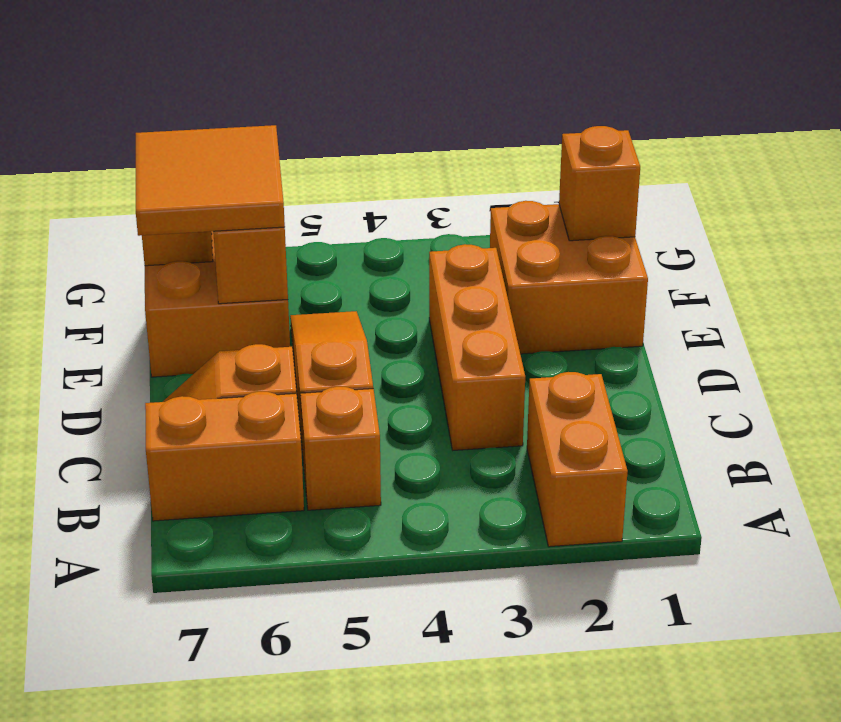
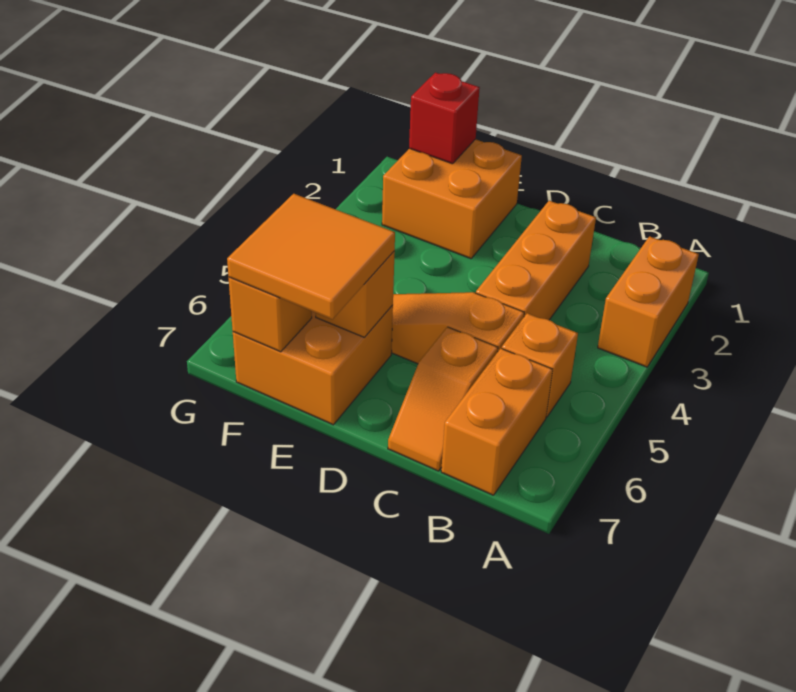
orange 1x2 brick [527,372,628,547] -> orange 1x2 brick turned to [598,236,699,367]
orange 1x3 brick [429,244,525,450] -> orange 1x3 brick turned to [476,201,596,320]
orange 1x1 brick [559,126,640,241] -> red 1x1 brick [409,73,480,164]

